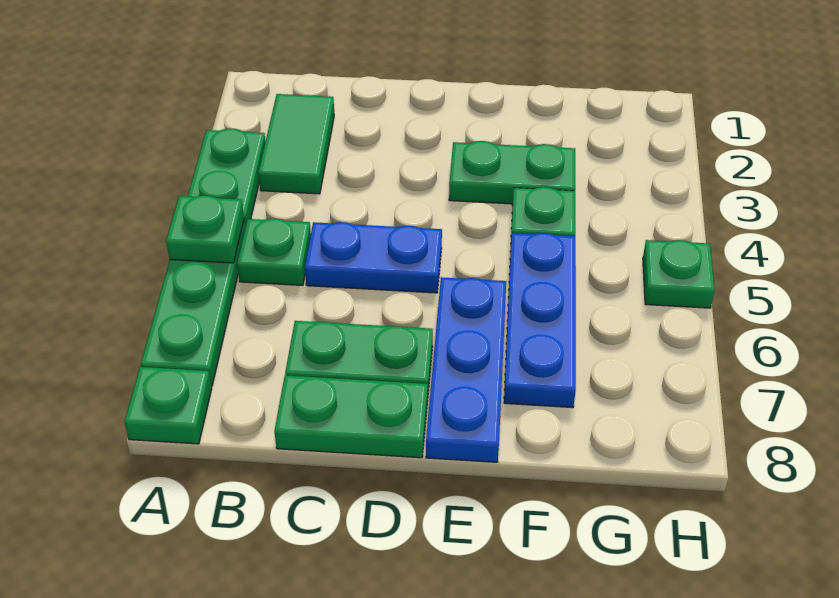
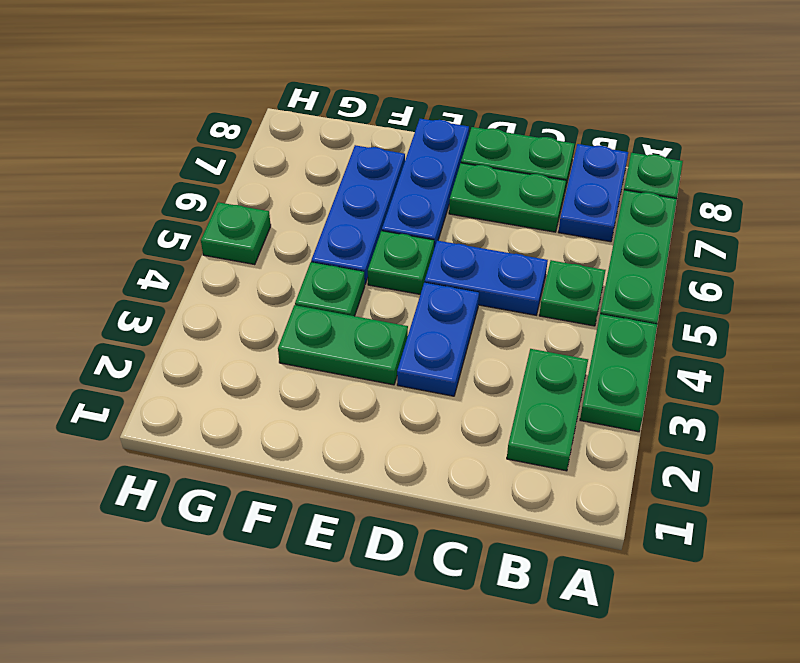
green 1x1 plate [166,195,244,263] -> green 1x1 plate moved to [368,231,434,294]
green 1x2 tile [258,94,334,194] -> green 1x2 plate [507,349,588,471]
none -> blue 1x2 plate [559,144,628,242]
none -> blue 1x2 plate [397,282,479,396]

